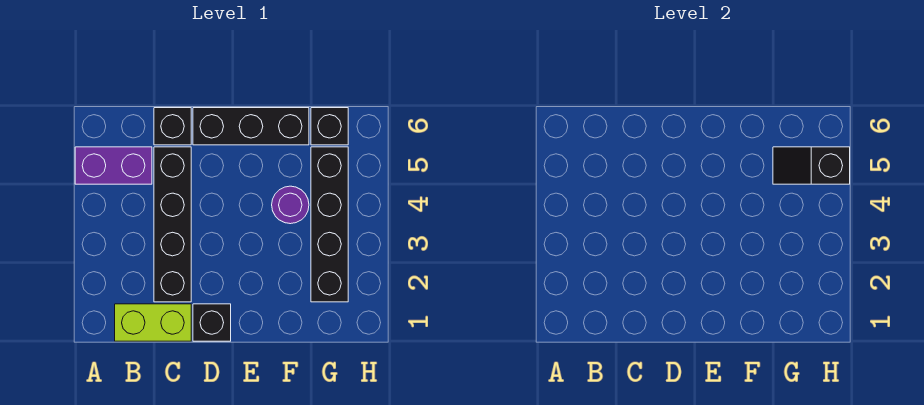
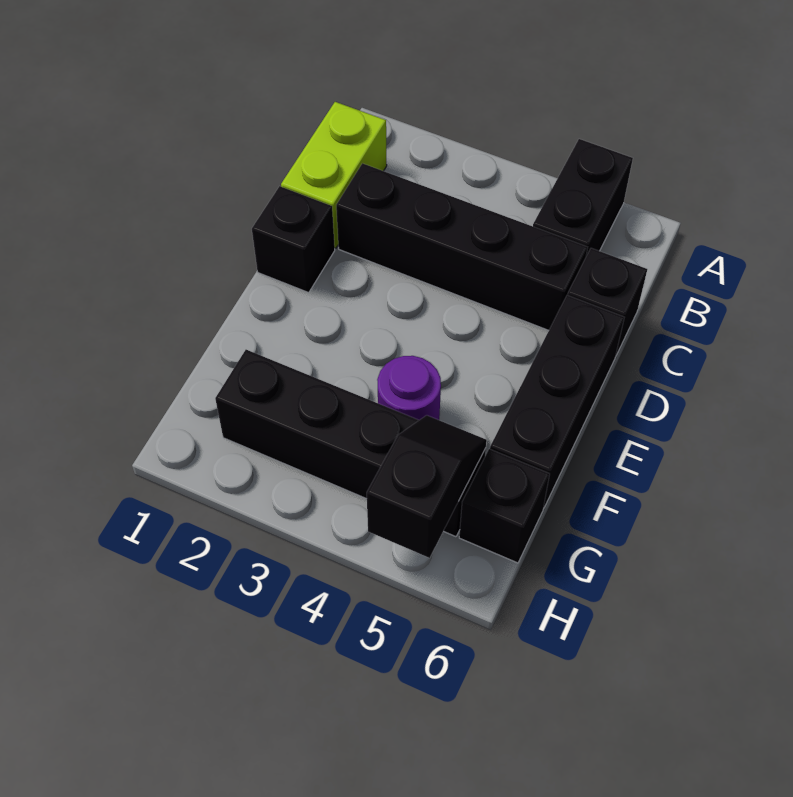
purple 1x2 brick [75,147,152,184] -> black 1x2 brick [533,139,633,256]

